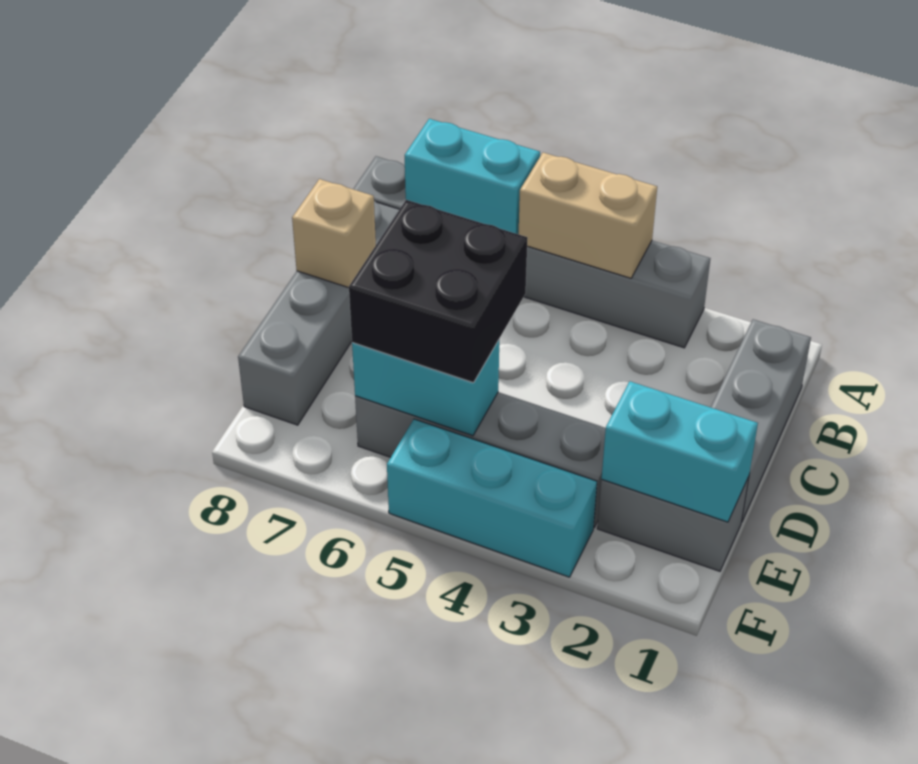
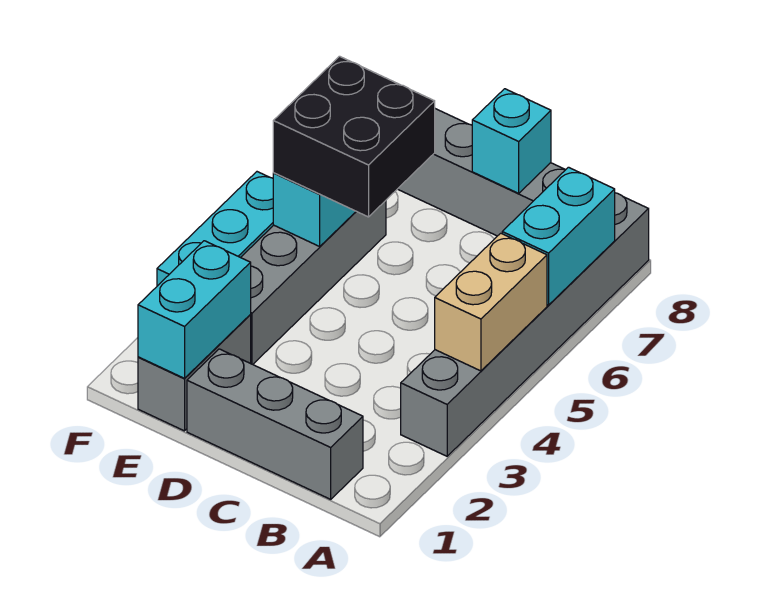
tan 1x1 brick [292,179,376,288] -> cyan 1x1 brick [472,89,551,193]

